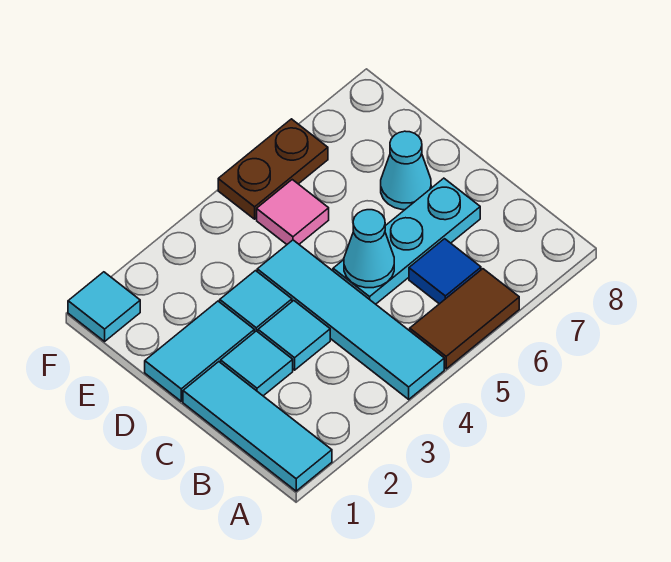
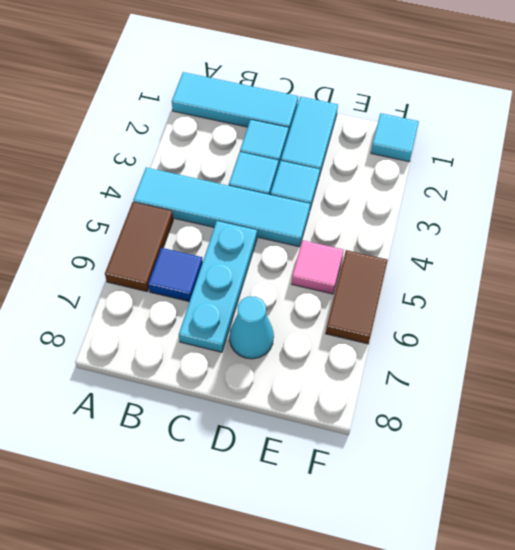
cyan 1x1 cone [344,210,394,288] -> none
brown 1x2 plate [218,119,328,219] -> brown 1x2 tile [326,250,388,344]

